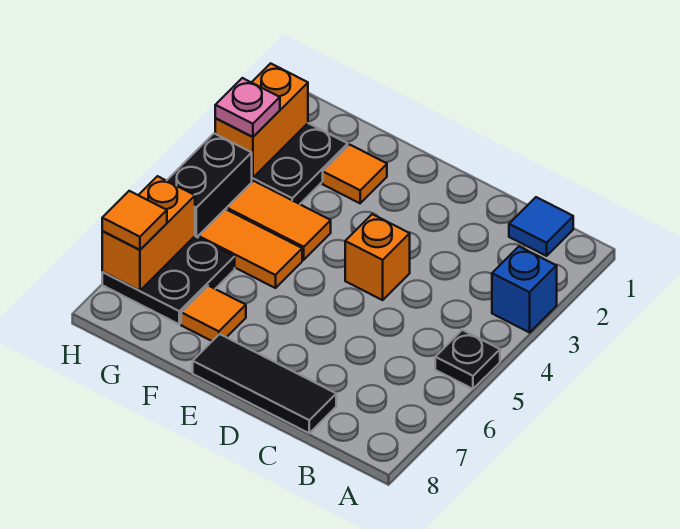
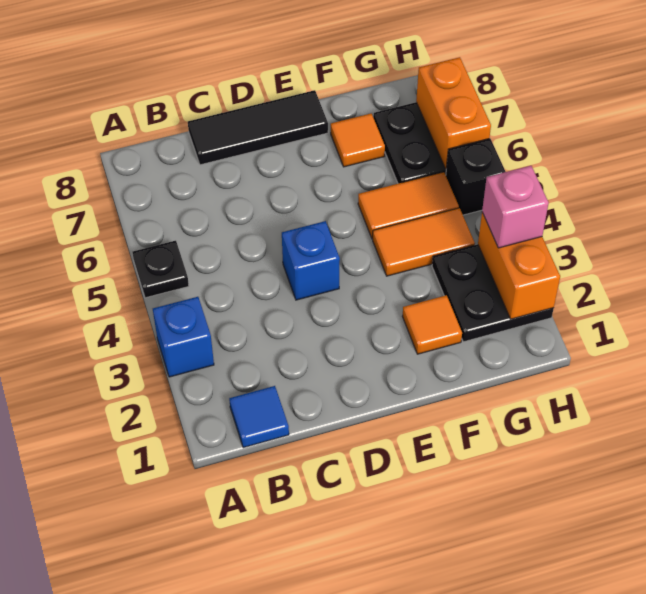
orange 1x1 brick [345,214,410,300] -> blue 1x1 brick [282,221,340,300]
pink 1x1 plate [215,78,280,137] -> pink 1x1 brick [482,166,549,248]
black 1x2 brick [167,134,252,237] -> black 1x1 brick [446,138,506,215]
orange 1x1 tile [102,191,167,250] -> none

